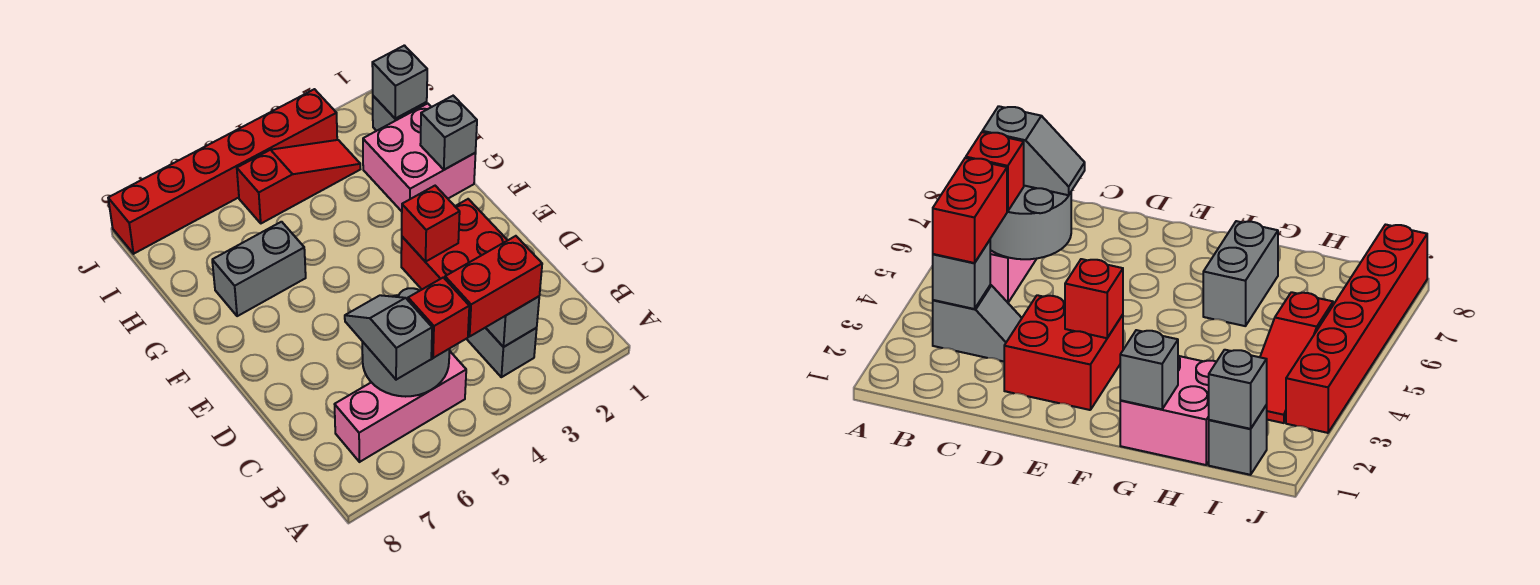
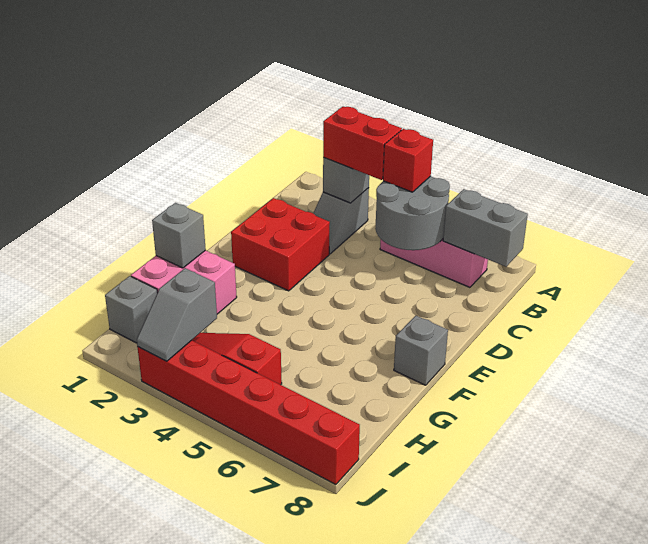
grey 1x2 slope [345,295,432,380] -> grey 1x2 slope moved to [137,268,217,361]
red 1x1 brick [402,186,460,262] -> none
grey 1x2 brick [212,222,306,316] -> grey 1x2 brick moved to [443,189,528,267]
grey 1x1 brick [372,45,427,119] -> grey 1x1 brick moved to [394,316,448,385]

